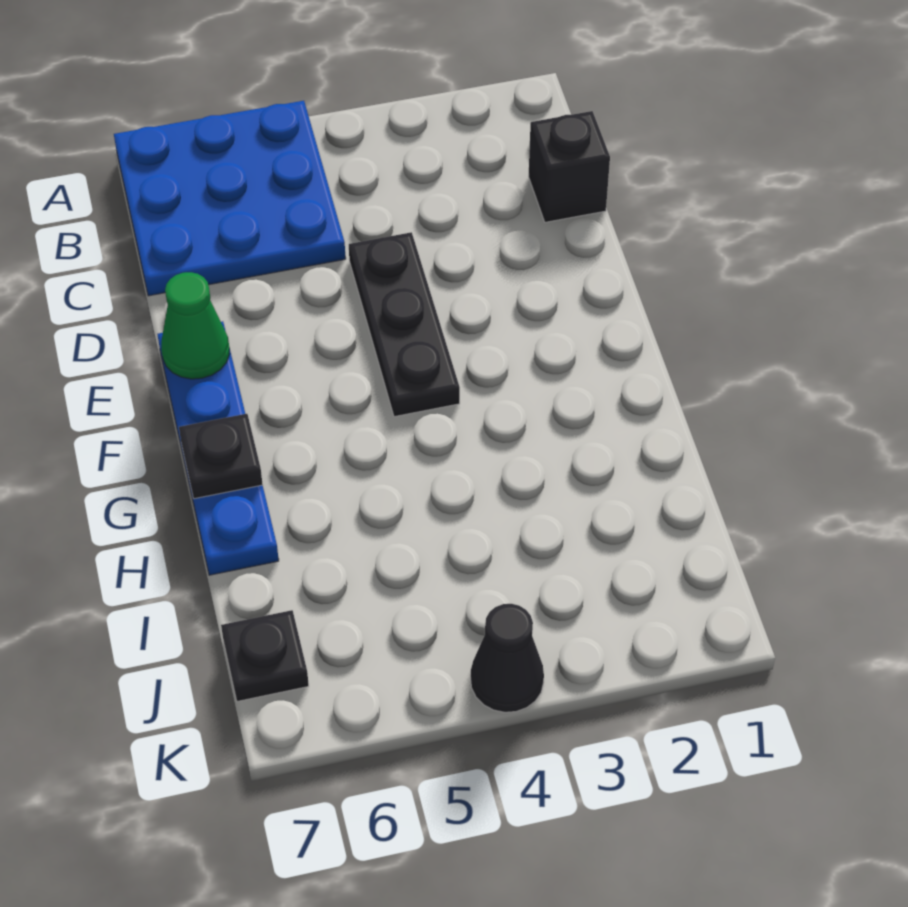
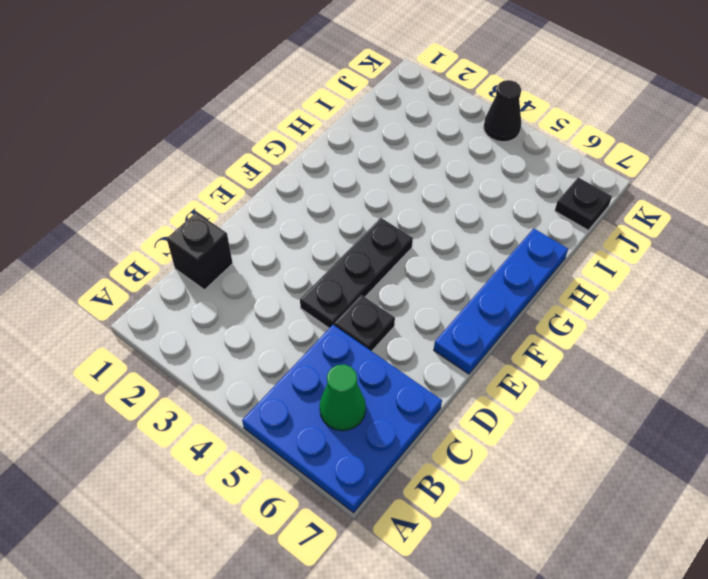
green 1x1 cone [161,272,229,379] -> green 1x1 cone moved to [320,364,366,431]
black 1x1 plate [179,414,263,499] -> black 1x1 plate moved to [334,295,395,351]

